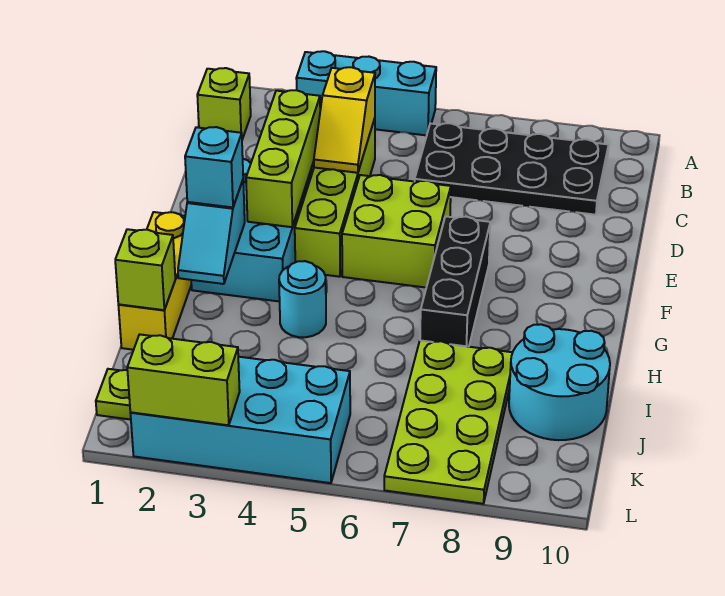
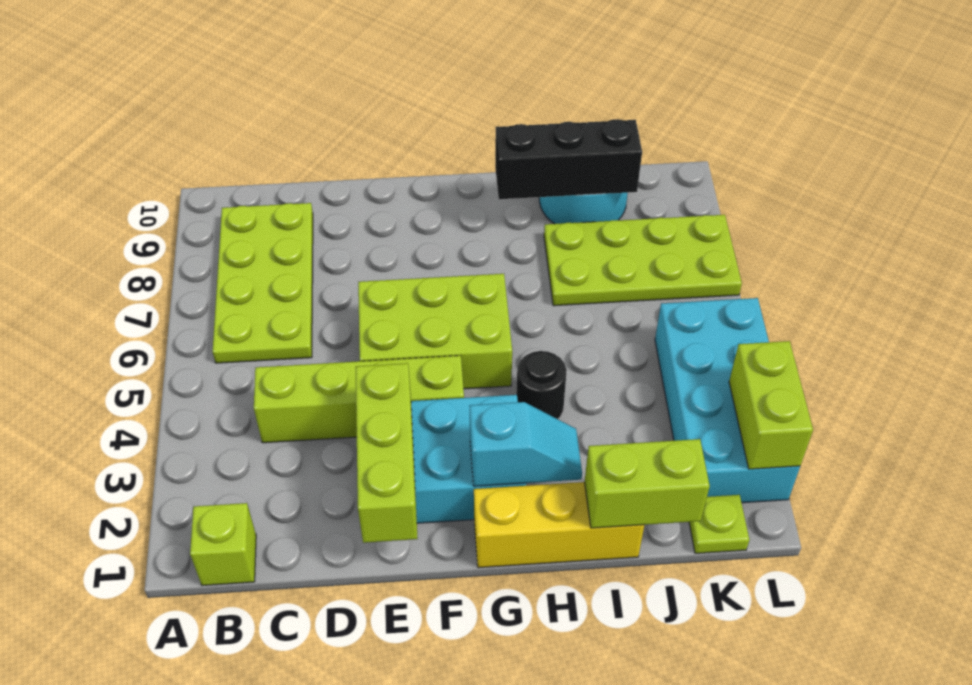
cyan 1x3 brick [296,51,436,135] -> none
black 2x4 plate [415,123,609,215] -> lime 2x4 plate [213,203,313,363]
yellow 1x2 slope [314,67,375,173] -> none
lime 1x3 brick [246,90,320,227] -> lime 1x3 brick turned to [356,363,418,543]
lime 2x2 brick [342,175,451,287] -> lime 2x3 brick [358,274,512,389]
black 1x3 brick [420,216,490,347] -> black 1x3 brick moved to [495,119,642,199]
cyan 1x1 brick [185,127,243,207] -> none
cyan 1x1 round brick [279,261,326,337] -> black 1x1 round brick [516,351,567,419]
lime 1x1 brick [115,229,175,310] -> lime 1x2 brick [585,439,710,528]

